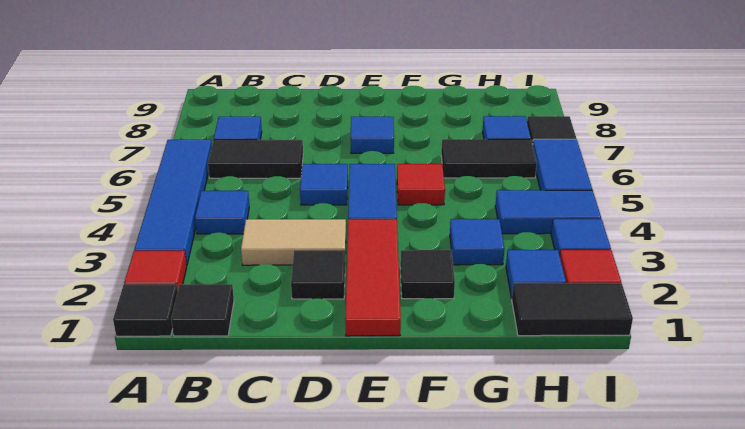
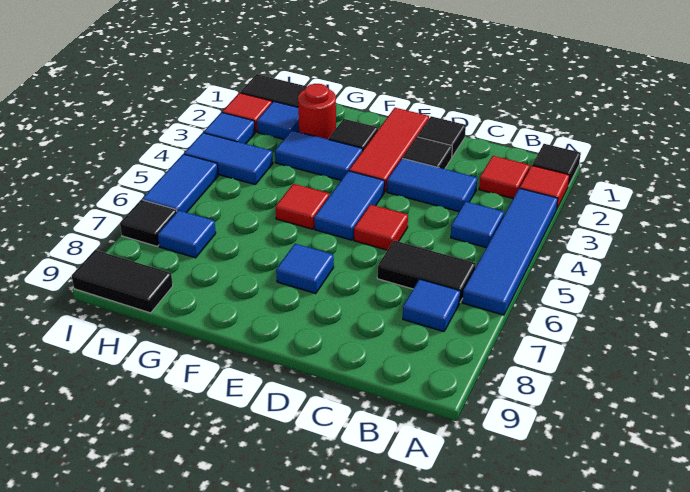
black 1x1 tile [171,284,234,336] -> black 1x1 tile moved to [417,116,466,157]
none -> red 1x1 tile [479,156,530,199]
tan 1x2 tile [241,219,346,265] -> blue 1x2 tile [387,158,477,211]
blue 1x1 tile [300,164,348,205] -> red 1x1 tile [354,205,408,250]
none -> red 1x1 round brick [298,84,336,139]
blue 1x1 tile [450,219,505,265] -> blue 1x2 tile [275,130,363,180]
black 1x2 tile [441,139,537,178] -> black 1x2 tile moved to [72,250,173,313]

